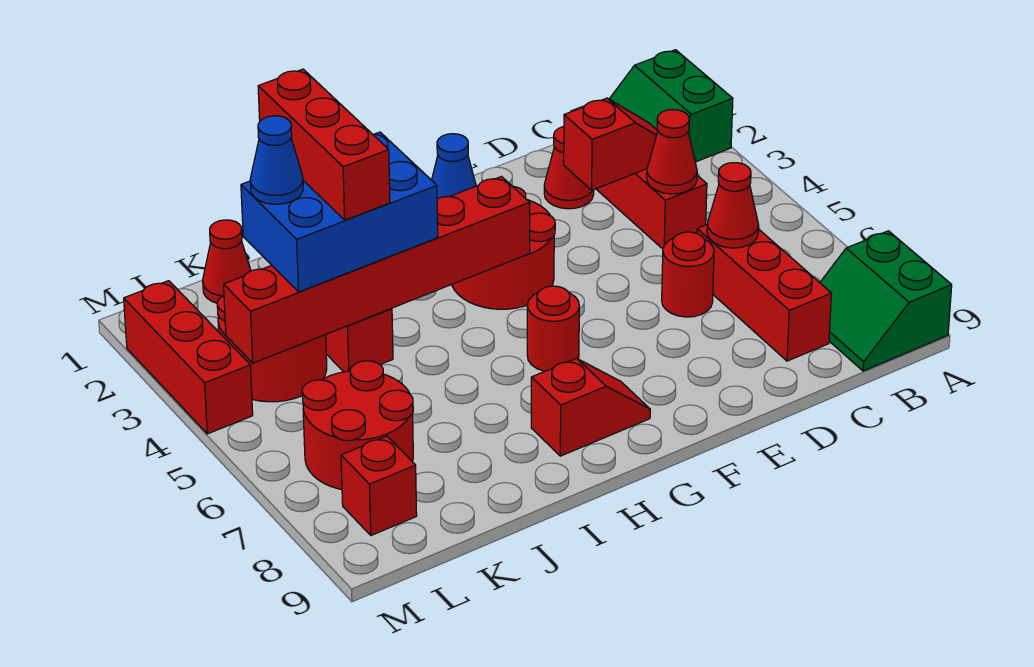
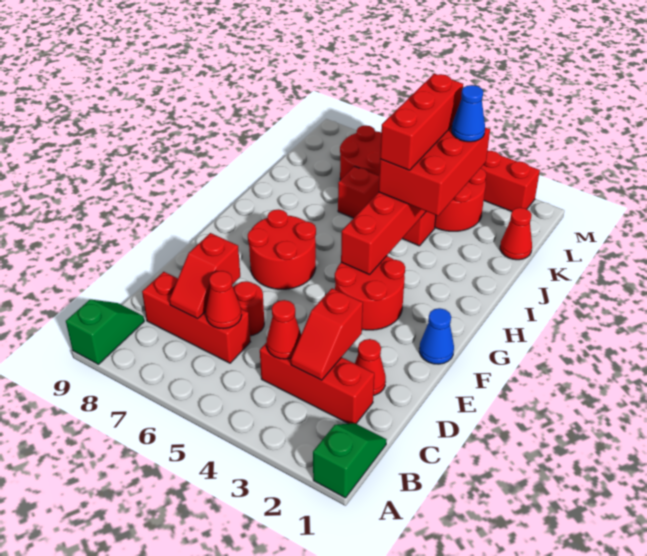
green 2x2 slope [610,50,733,162] -> green 1x2 slope [313,423,387,498]
green 2x2 slope [820,231,952,371] -> green 1x2 slope [66,300,144,364]
red 1x1 round brick [527,286,579,371] -> red 2x2 round brick [248,209,316,289]
red 1x2 slope [531,358,650,456] -> red 1x2 slope moved to [170,233,240,319]
blue 2x3 brick [241,132,438,292] -> red 2x3 brick [379,126,490,216]
red 1x3 brick [258,69,390,220] -> red 1x3 brick turned to [380,74,463,170]
red 1x1 brick [341,436,417,535] -> red 1x1 brick moved to [338,166,379,218]

